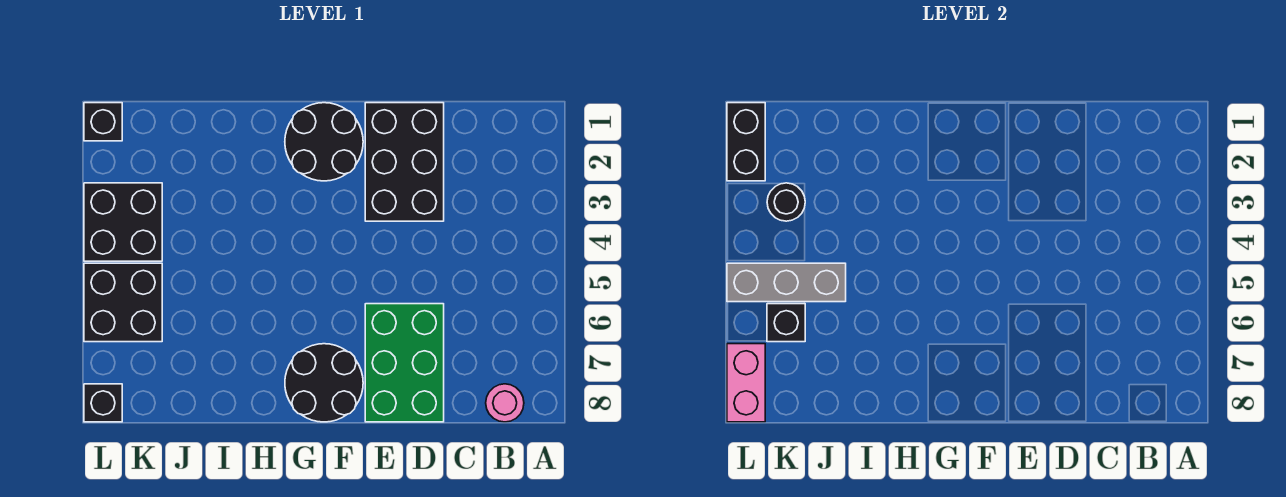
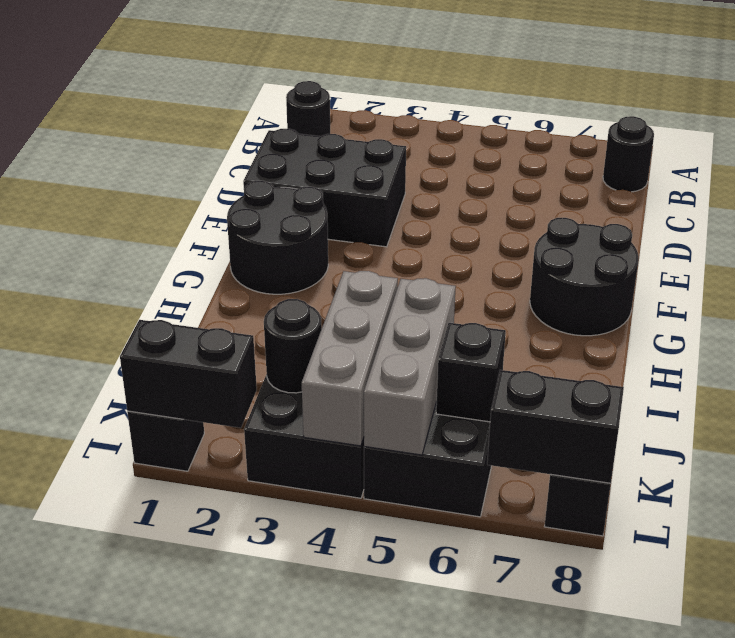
none -> black 1x1 round brick [286,81,330,136]
pink 1x1 round brick [486,384,524,422] -> black 1x1 round brick [603,116,654,192]
green 2x3 brick [365,304,444,422] -> none
none -> grey 1x3 brick [302,271,398,446]
pink 1x2 brick [727,344,765,422] -> black 1x2 brick [487,370,624,483]

